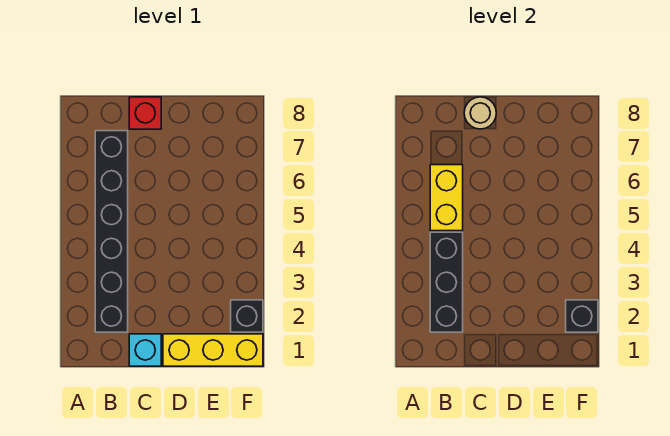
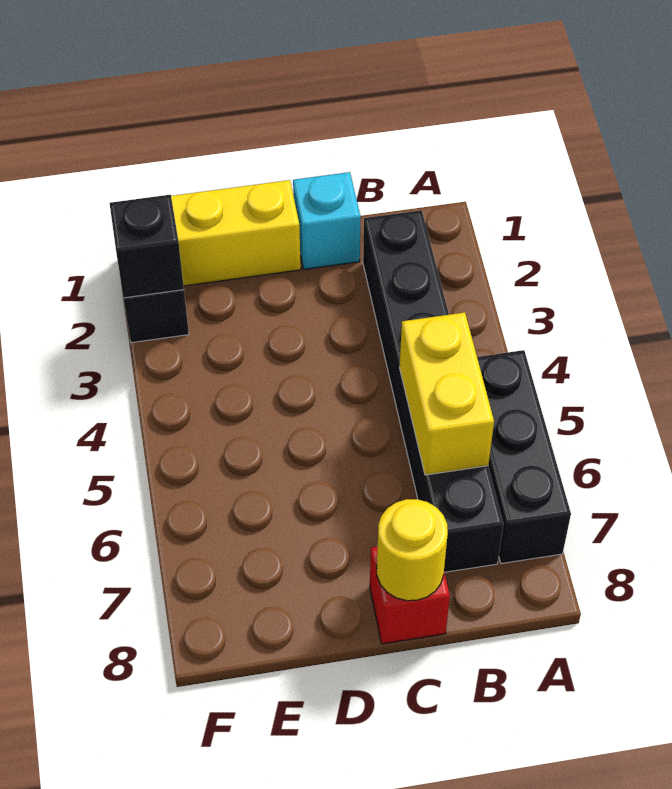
black 1x3 brick [430,232,463,332] -> black 1x3 brick moved to [477,350,571,564]
tan 1x1 round brick [464,97,496,129] -> yellow 1x1 round brick [377,499,448,601]

